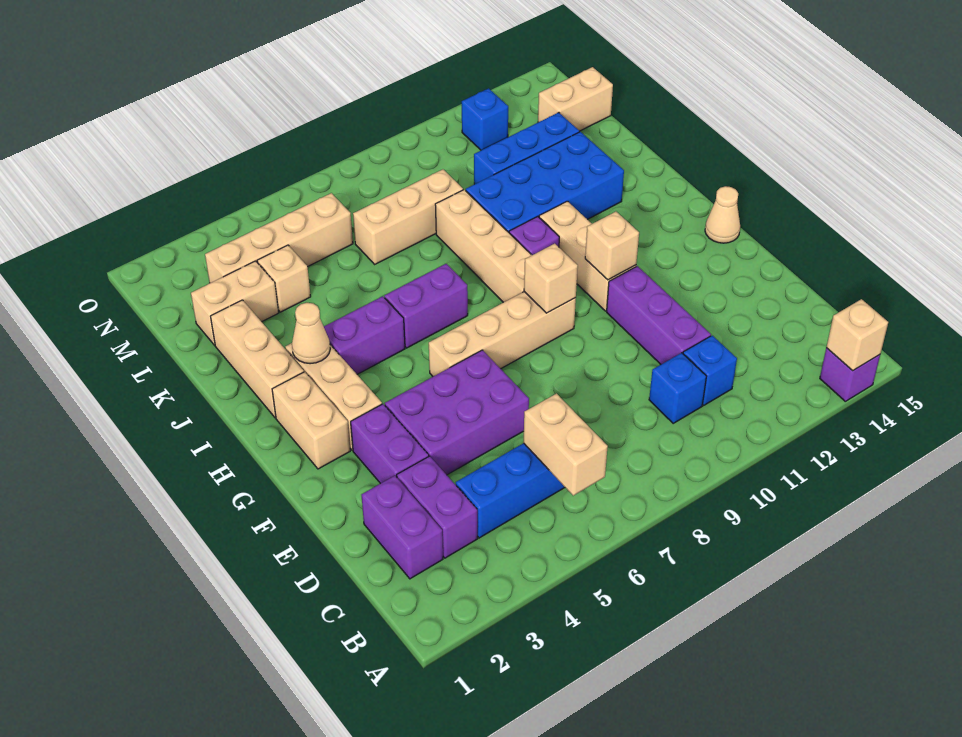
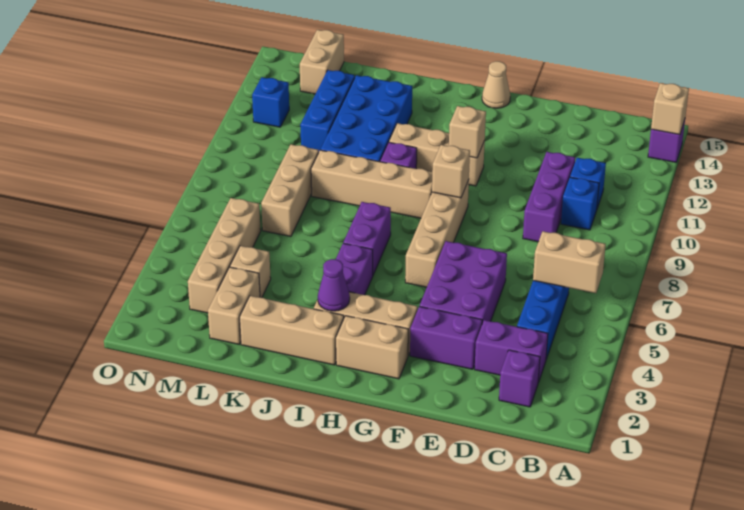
purple 1x2 brick [362,476,443,579] -> purple 1x1 brick [499,350,540,407]
purple 1x3 brick [607,266,711,364] -> purple 1x3 brick turned to [523,152,575,242]
tan 1x1 cone [292,303,330,364] -> purple 1x1 cone [318,259,350,311]

